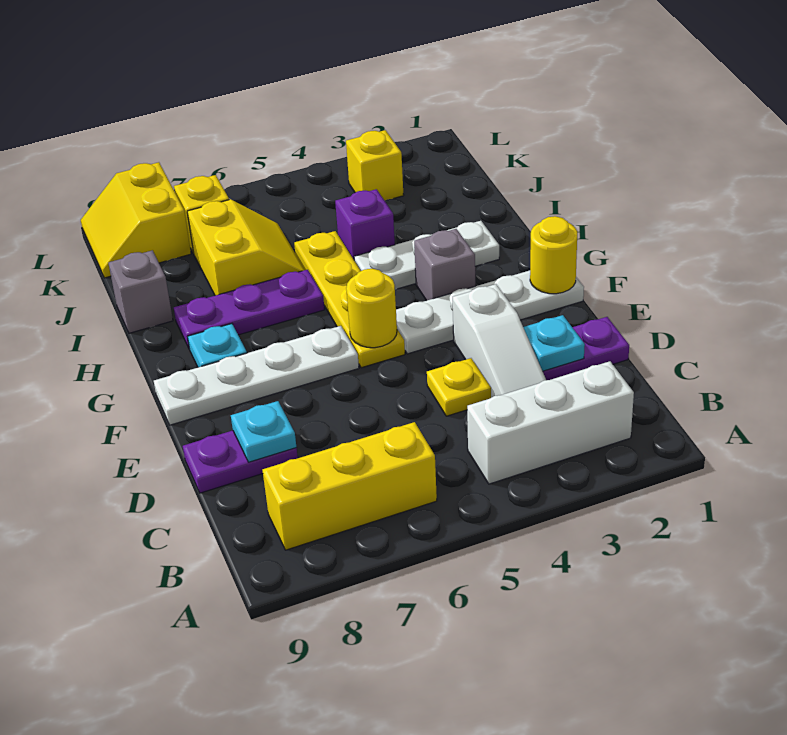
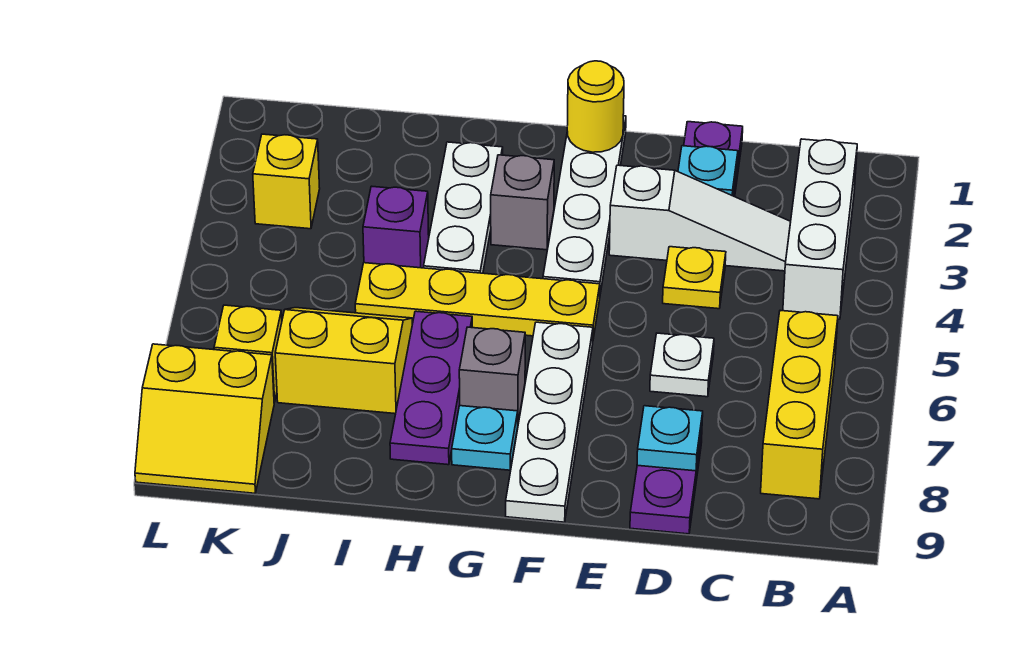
none -> white 1x1 plate [650,333,714,397]
yellow 1x1 round brick [346,269,397,348] -> none
grey 1x1 brick [108,250,173,333] -> grey 1x1 brick moved to [459,327,525,422]

